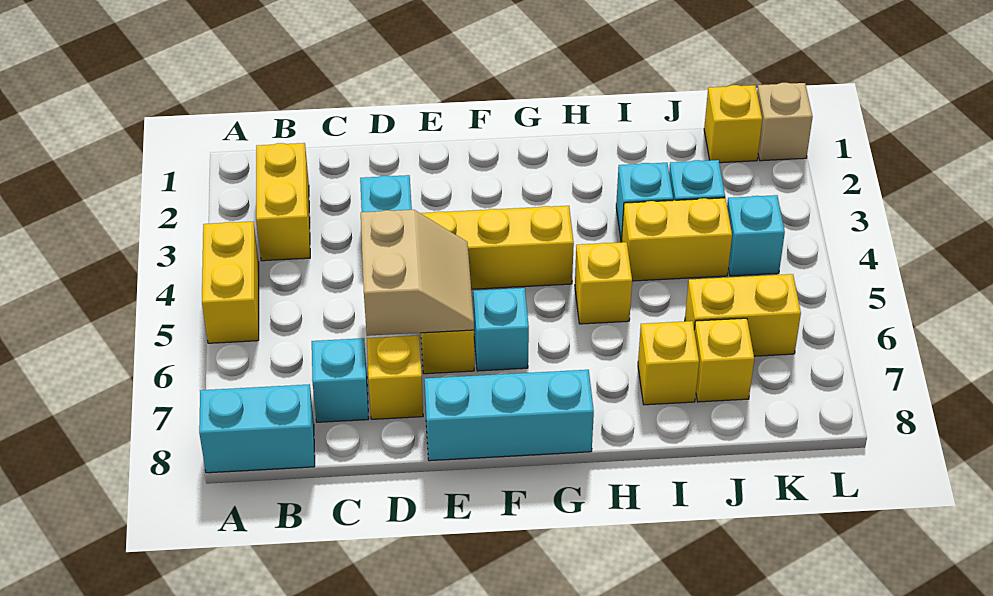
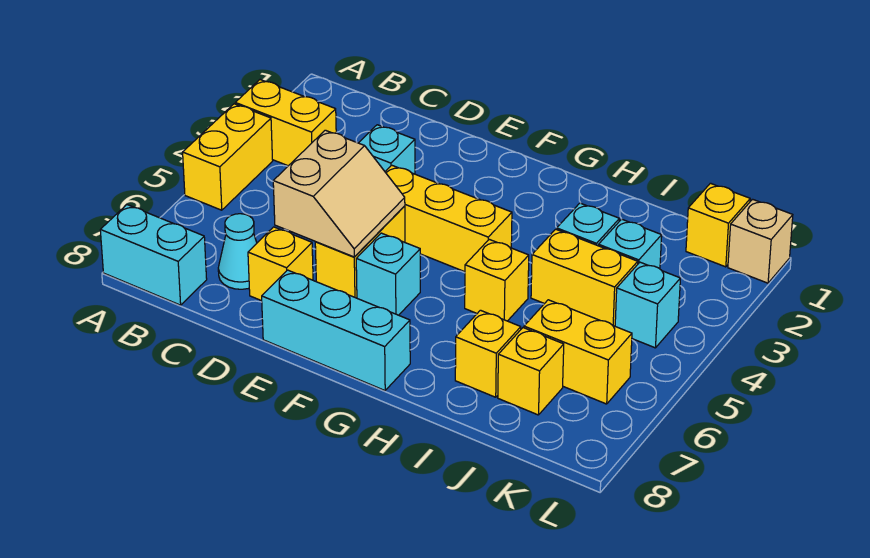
yellow 1x2 brick [256,143,310,261] -> yellow 1x2 brick turned to [235,80,336,166]
cyan 1x1 brick [312,338,369,422] -> cyan 1x1 cone [218,214,257,289]

